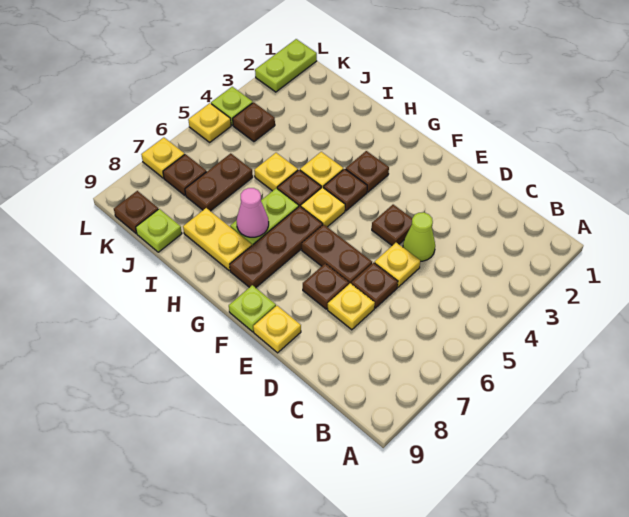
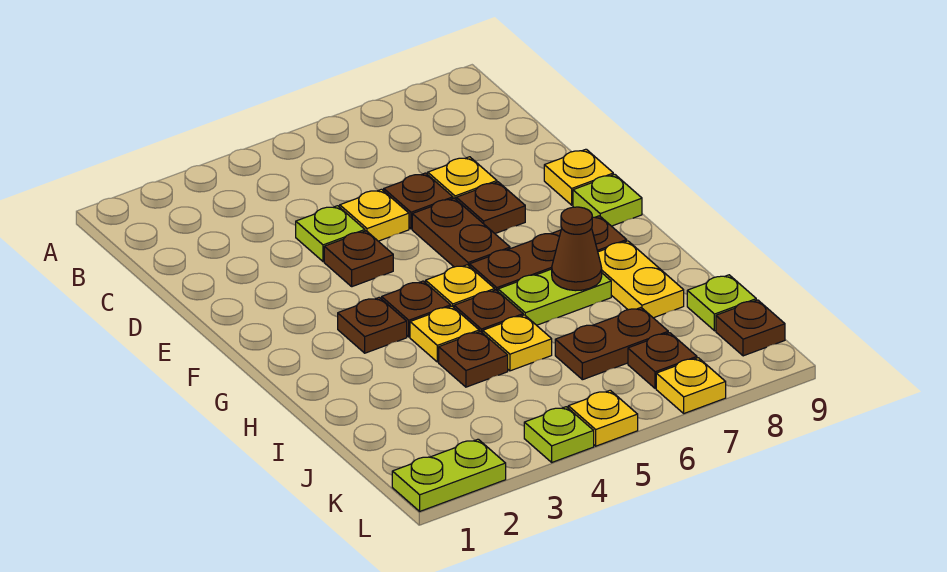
lime 1x1 cone [403,212,435,261] -> lime 1x1 plate [296,206,365,262]
pink 1x1 cone [237,188,269,237] -> brown 1x1 cone [552,207,602,291]
brown 1x1 plate [233,102,275,142] -> brown 1x1 plate moved to [439,331,508,387]

